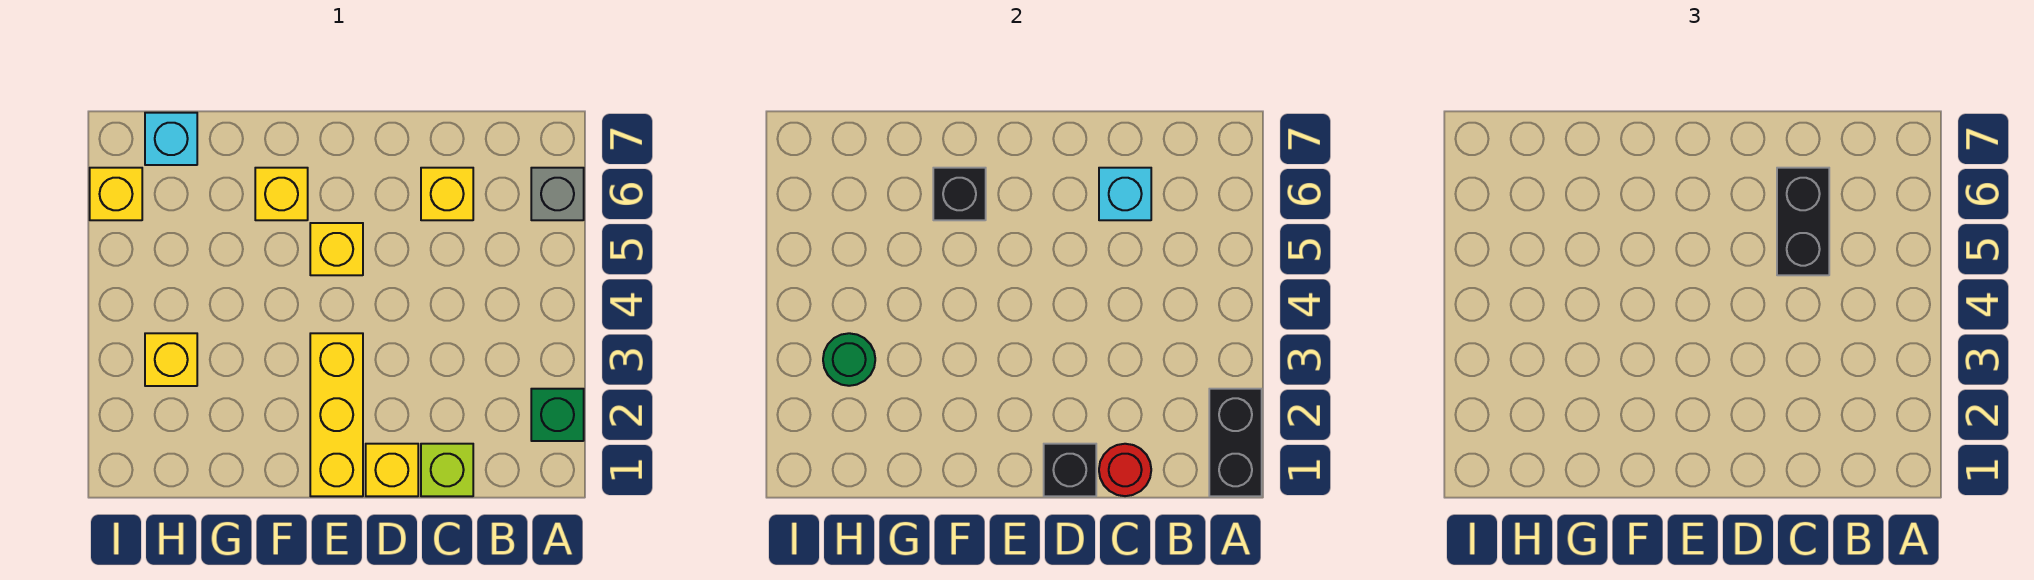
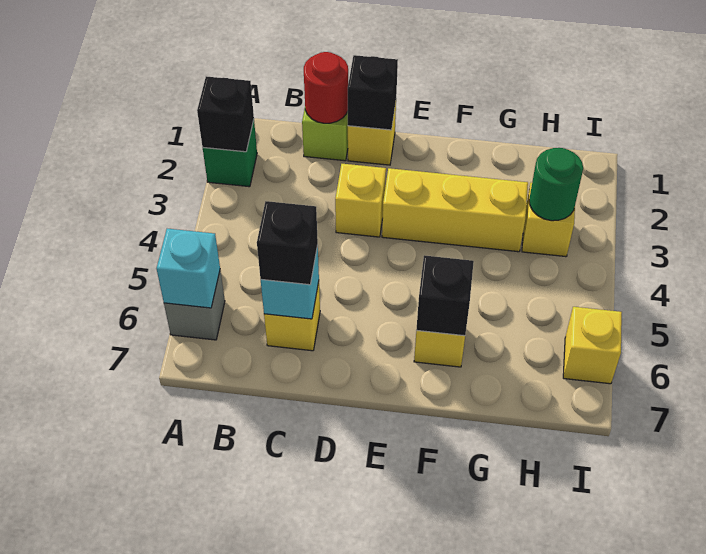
black 1x2 brick [1209,389,1262,496] -> black 1x1 brick [197,76,254,152]
black 1x2 brick [1777,168,1829,275] -> black 1x1 brick [257,201,318,285]
yellow 1x3 brick [310,333,363,496] -> yellow 1x3 brick turned to [382,168,528,252]
yellow 1x1 brick [310,223,363,275] -> yellow 1x1 brick moved to [335,164,386,237]
cyan 1x1 brick [145,113,197,165] -> cyan 1x1 brick moved to [157,229,220,308]

